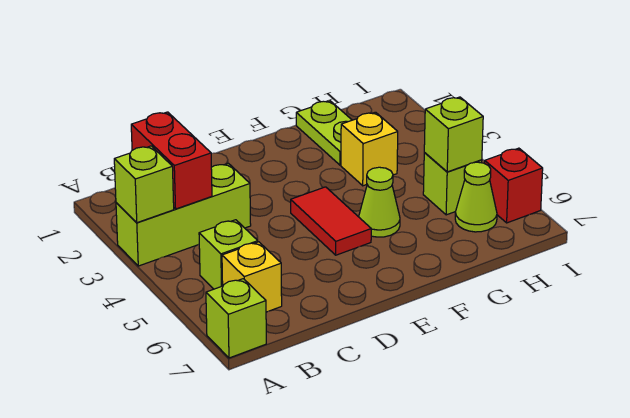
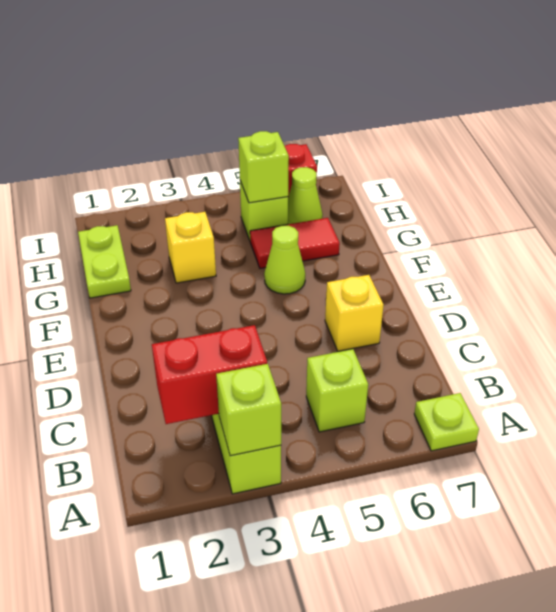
lime 1x1 brick [206,279,266,358] -> lime 1x1 plate [414,393,479,451]
yellow 1x1 brick [222,242,282,312] -> yellow 1x1 brick moved to [325,275,384,351]
red 1x2 tile [291,187,371,255] -> red 1x2 tile moved to [250,218,340,268]
lime 1x2 plate [296,101,352,165] -> lime 1x2 plate turned to [78,225,131,298]

